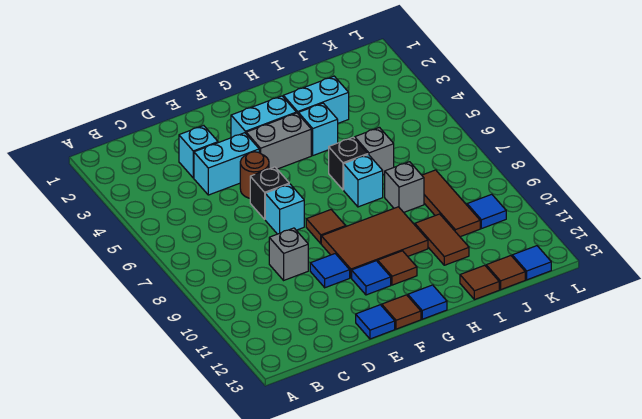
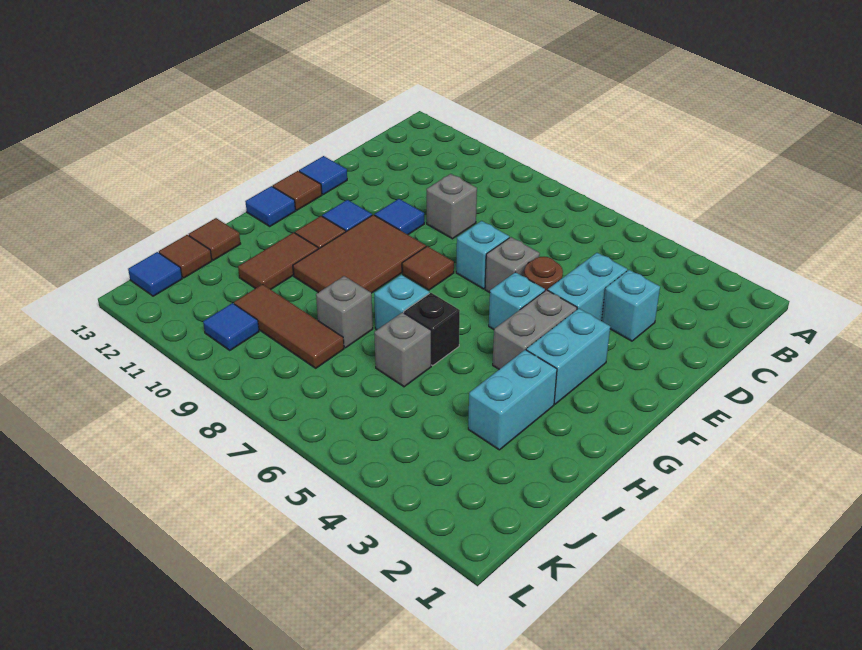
black 1x1 brick [250,167,289,219] -> grey 1x1 brick [485,237,540,293]
cyan 1x1 brick [298,103,338,155] -> cyan 1x1 brick moved to [489,272,545,329]
brown 1x2 tile [415,214,469,265] -> brown 1x2 tile turned to [238,232,318,289]

